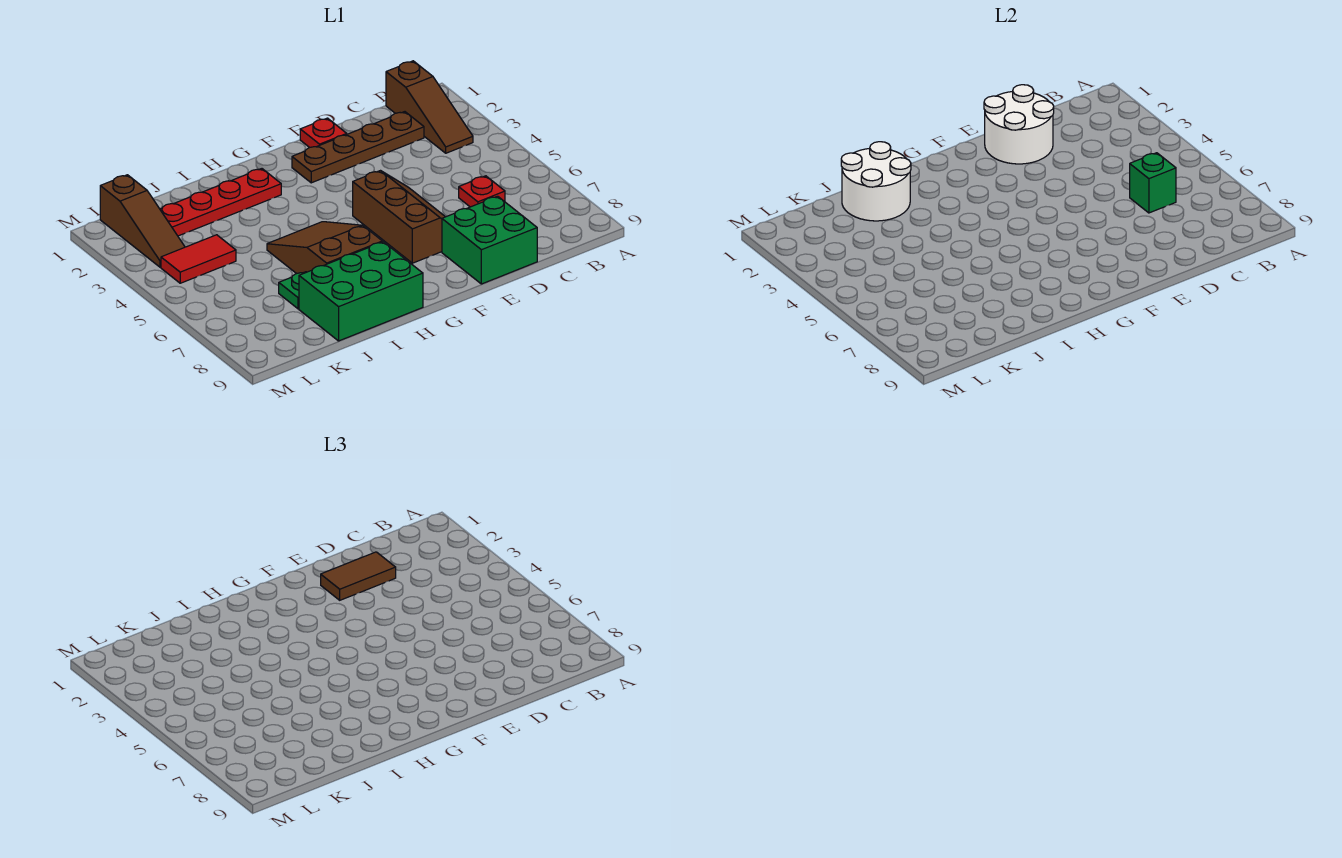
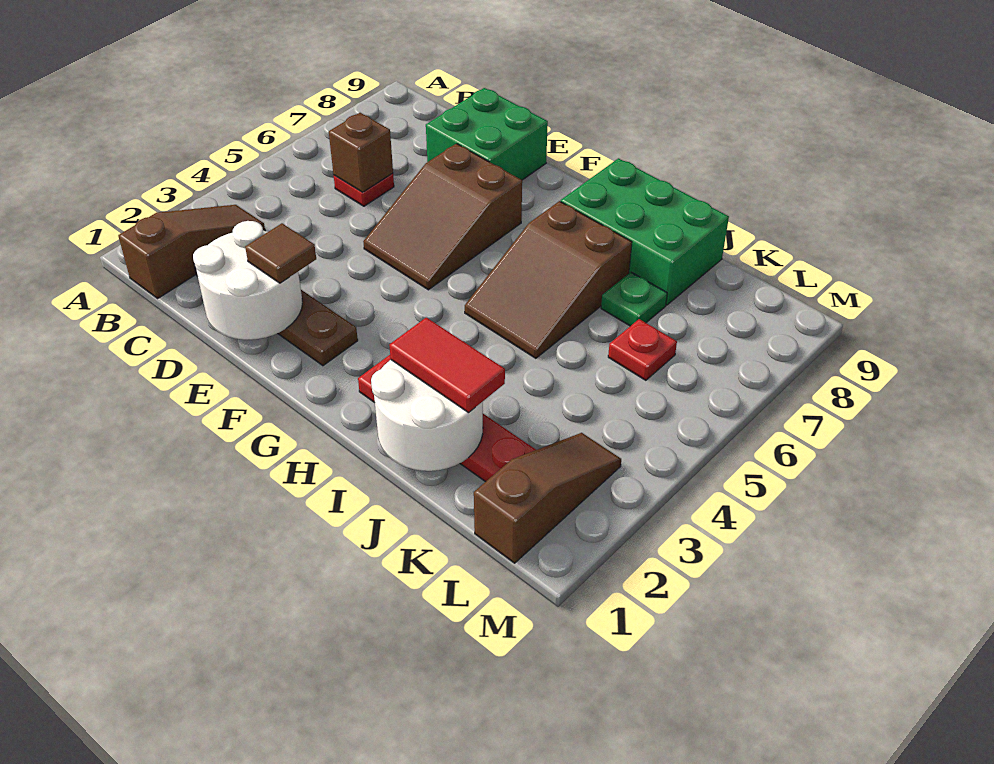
green 1x1 brick [1130,153,1176,213] -> brown 1x1 brick [329,113,393,192]
brown 1x2 tile [321,552,396,600] -> brown 1x1 tile [245,223,316,283]
red 1x1 plate [300,118,347,148] -> red 1x1 plate moved to [608,319,677,380]
brown 2x3 slope [353,171,445,263] -> brown 2x3 slope turned to [363,144,522,290]
red 1x2 tile [161,235,236,283] -> red 1x2 tile moved to [389,317,505,413]

